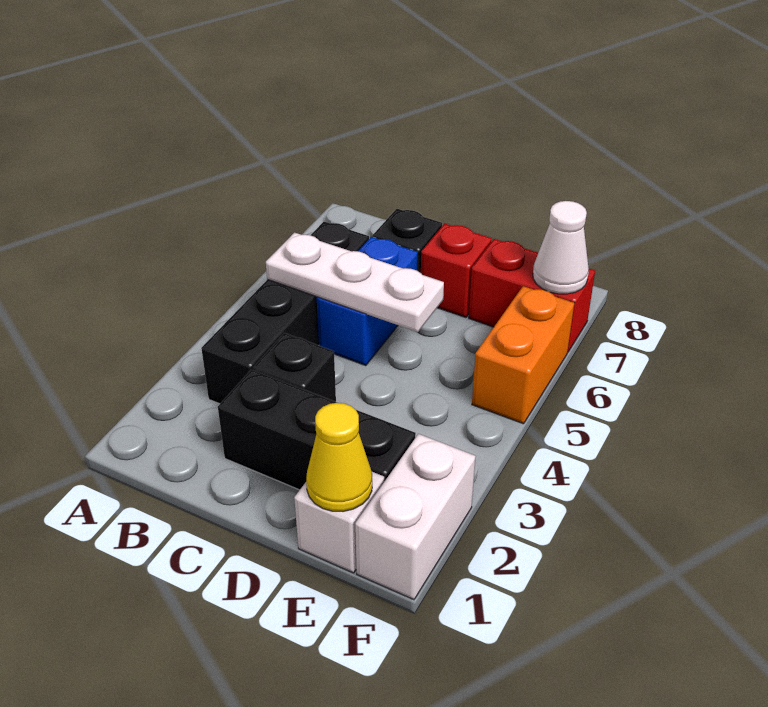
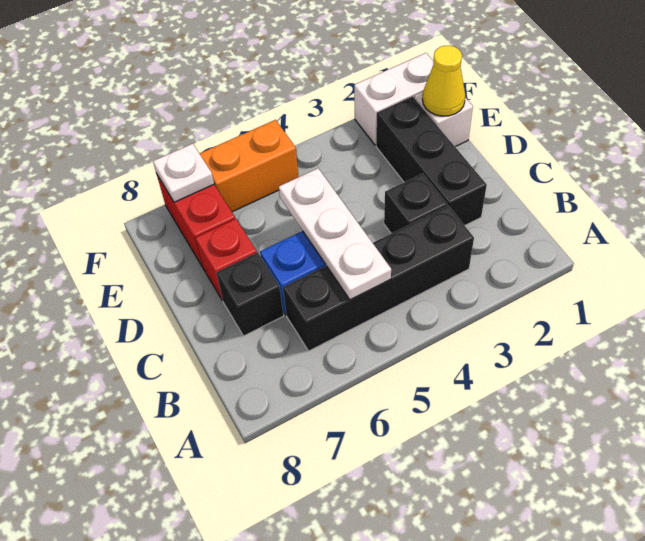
white 1x1 cone [533,201,589,294] -> white 1x1 plate [153,144,214,202]

